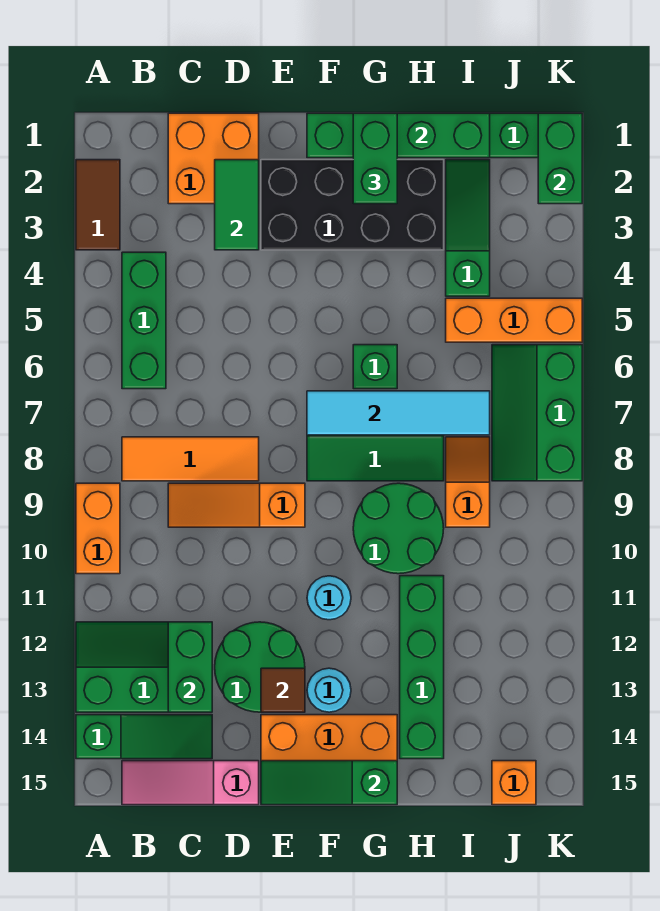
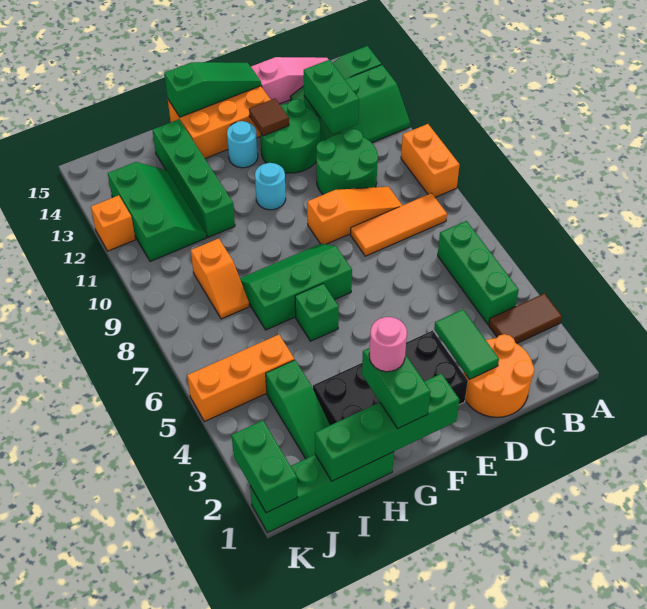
brown 1x2 tile [76,160,120,250] -> brown 1x2 tile turned to [489,293,562,344]
orange 2x2 brick [168,113,259,204] -> orange 2x2 round brick [463,334,534,417]
cyan 1x4 tile [307,391,490,435] -> none
none -> pink 1x1 round brick [369,317,407,372]
green 2x2 round brick [353,483,444,574] -> green 2x2 round brick moved to [316,129,378,195]
green 2x3 slope [492,345,582,481] -> green 2x3 slope moved to [108,162,207,262]
orange 1x1 brick [492,761,536,805] -> orange 1x1 brick moved to [91,195,135,251]

